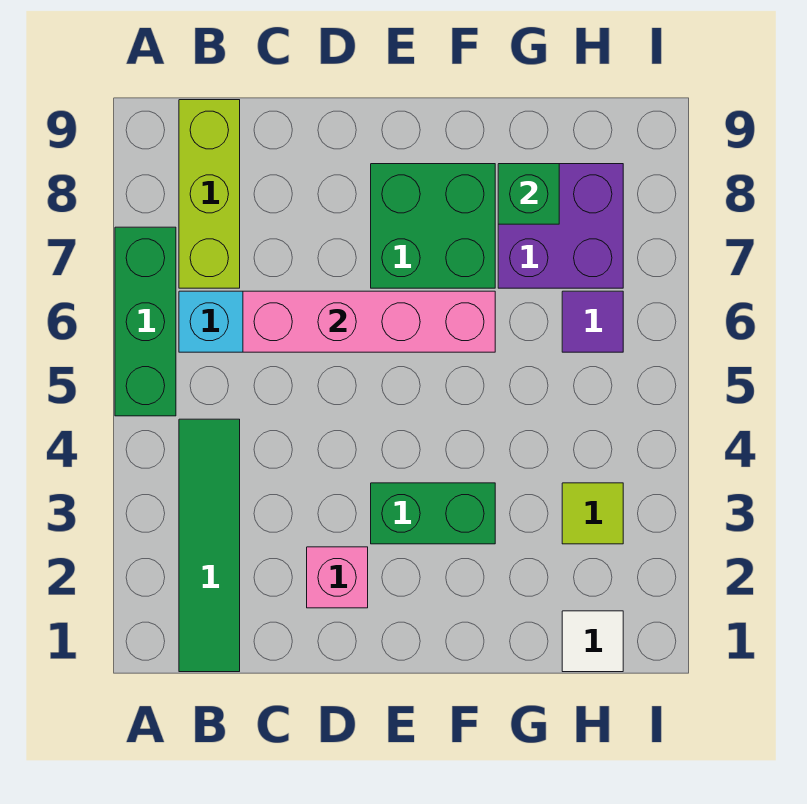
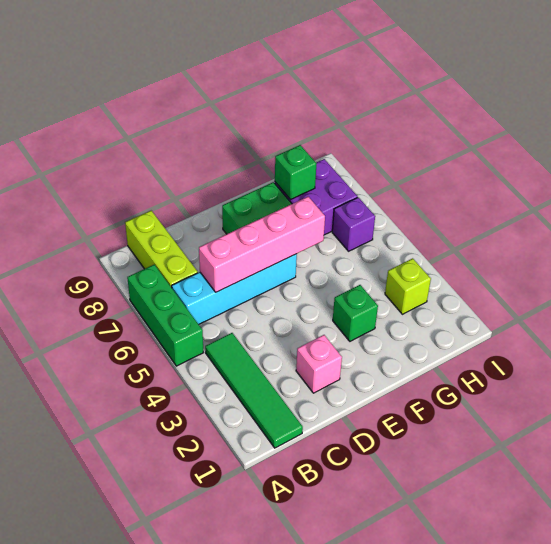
green 1x2 brick [371,483,495,544] -> green 1x1 brick [333,285,378,341]
white 1x1 tile [562,611,623,672] -> none
lime 1x1 tile [562,483,623,544] -> lime 1x1 brick [385,258,431,314]
purple 1x1 tile [562,291,623,352] -> purple 1x1 brick [332,197,375,251]

